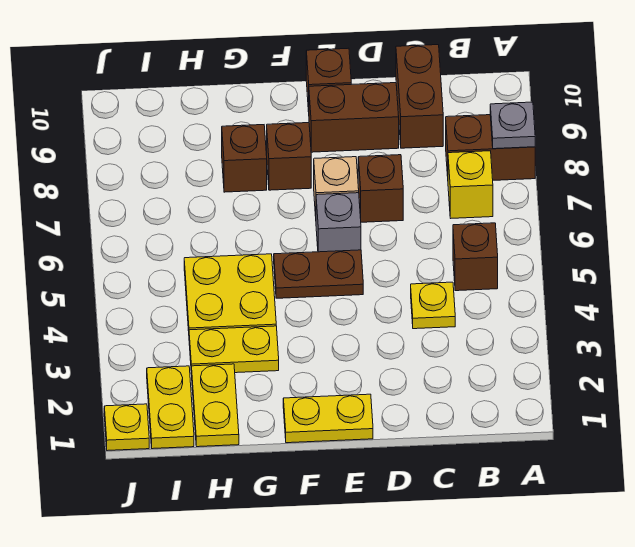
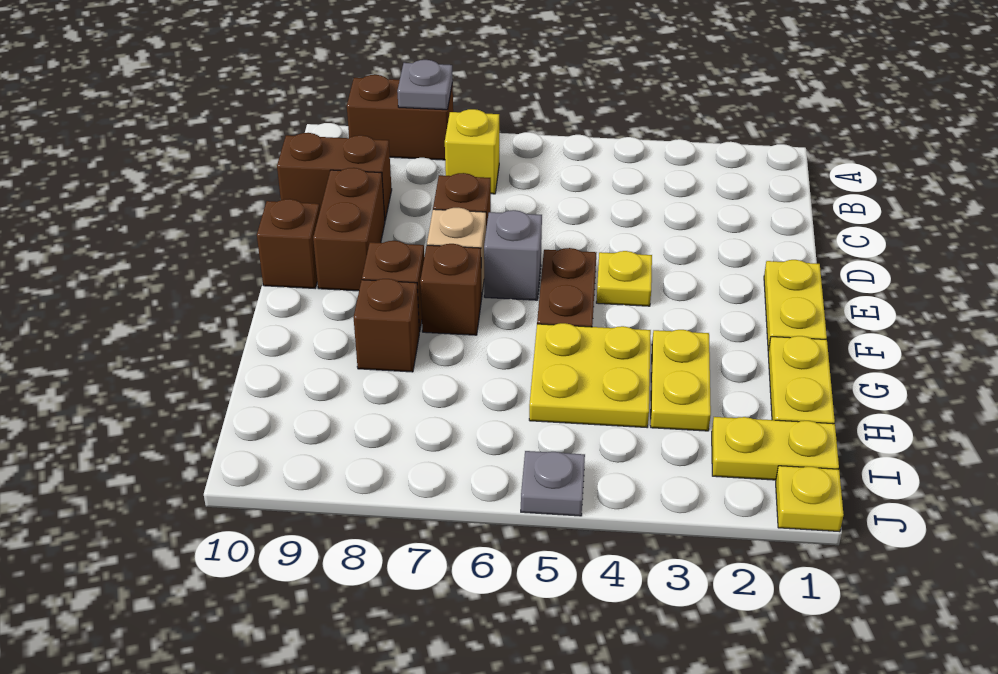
brown 1x2 brick [446,115,535,180] -> brown 1x2 brick turned to [347,75,453,160]
brown 1x1 brick [453,223,498,291] -> brown 1x1 brick moved to [420,244,482,335]
yellow 1x1 plate [411,282,455,329] -> yellow 1x1 plate moved to [596,251,652,306]
yellow 1x2 plate [192,364,239,447] -> yellow 1x2 plate turned to [768,336,835,424]
none -> grey 1x1 plate [521,451,585,516]

